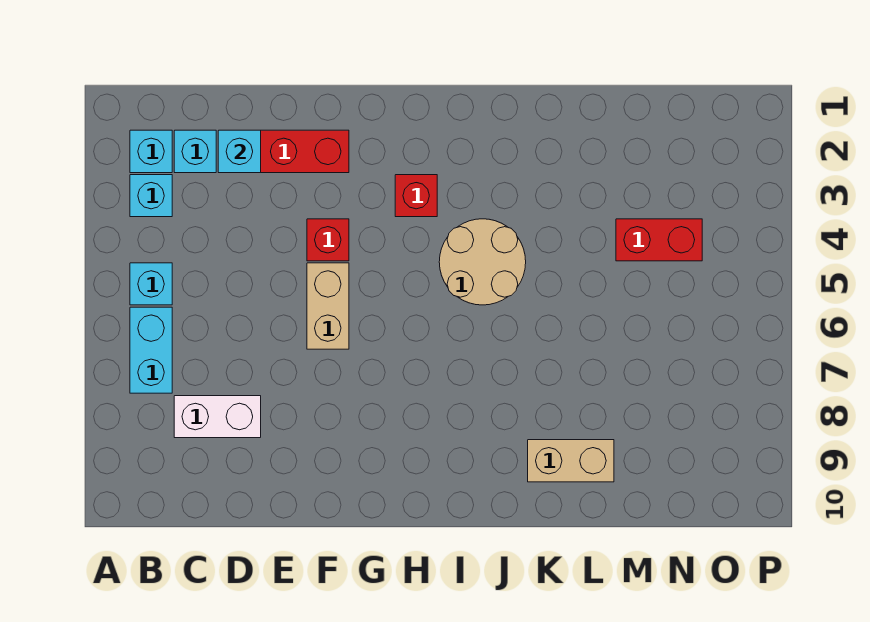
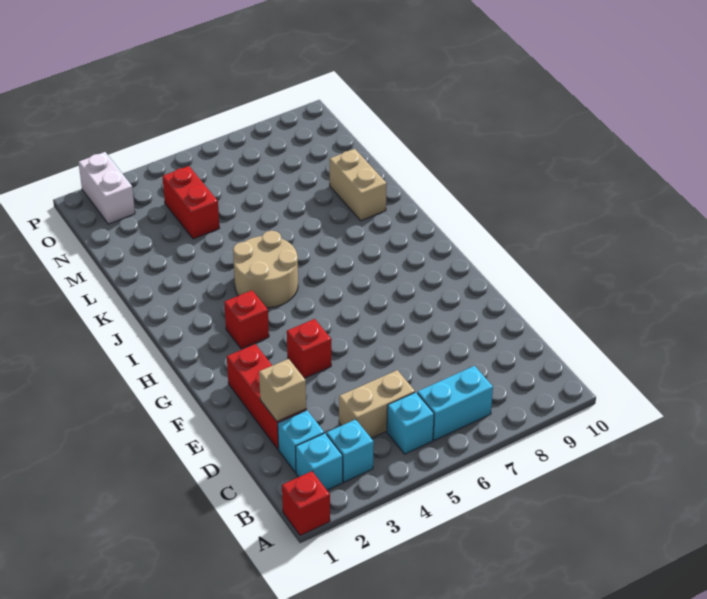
none -> red 1x1 brick [282,471,330,536]
white 1x2 brick [174,396,261,438] -> white 1x2 brick moved to [79,152,135,224]
cyan 1x1 brick [218,130,261,173] -> tan 1x1 brick [259,359,306,422]
tan 1x2 brick [307,263,349,349] -> tan 1x2 brick moved to [339,370,415,438]

